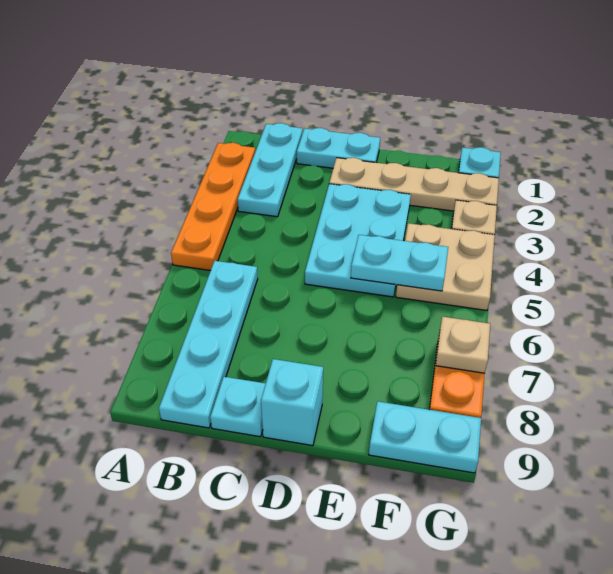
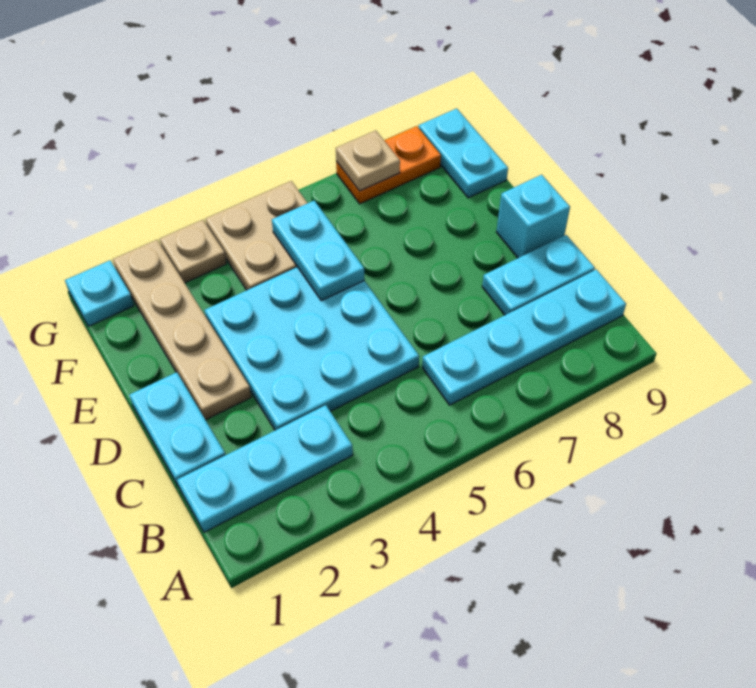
orange 1x4 plate [171,143,255,271] -> none
cyan 1x1 plate [210,377,266,437] -> cyan 1x2 plate [482,235,595,315]
cyan 2x3 plate [305,184,411,297] -> cyan 3x3 plate [205,267,419,430]

